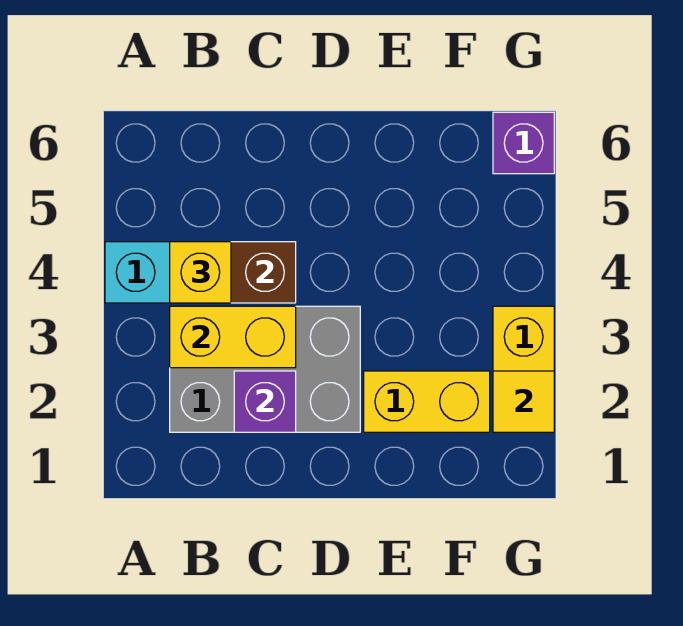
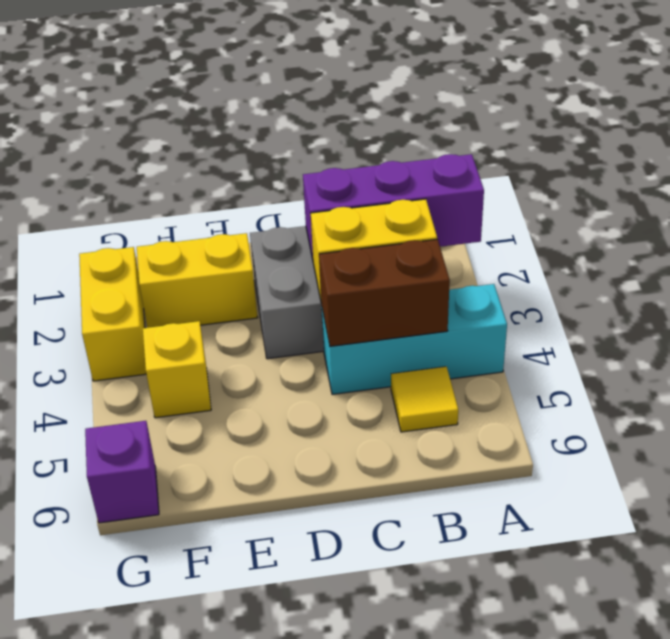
yellow 1x1 brick [170,242,231,303] -> yellow 1x1 brick moved to [143,321,211,418]
purple 1x1 brick [234,371,296,432] -> purple 1x3 brick [303,154,484,259]
yellow 1x1 tile [493,371,554,432] -> yellow 1x1 tile moved to [391,367,458,432]

